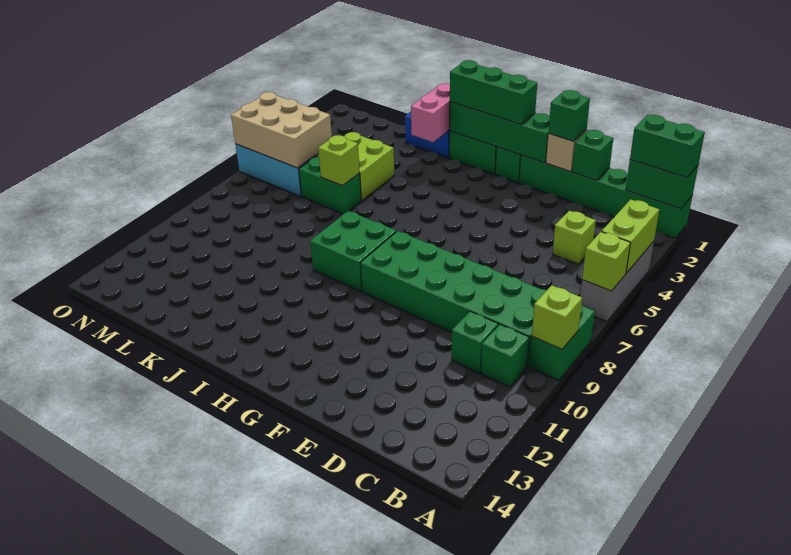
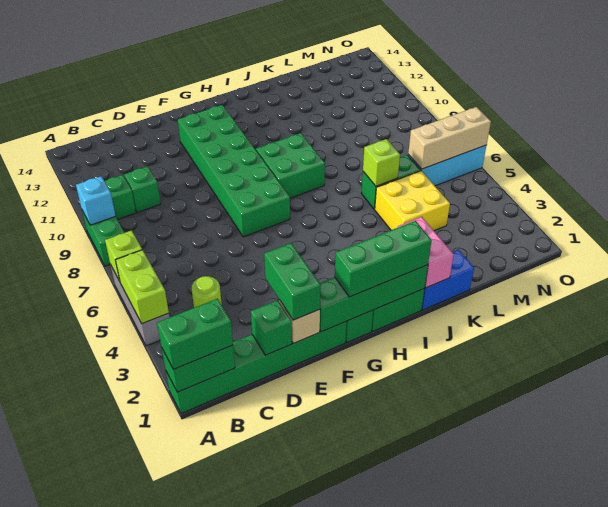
lime 1x1 brick [532,285,582,349] -> cyan 1x1 brick [76,176,115,225]
green 2x6 brick [361,231,547,366] -> green 2x6 brick turned to [178,105,290,237]
lime 1x1 brick [553,211,596,264] -> lime 1x1 round brick [192,276,222,308]
green 1x1 brick [548,90,590,141] -> green 1x2 brick [264,243,321,320]
lime 2x2 brick [317,132,394,201] -> yellow 2x2 brick [375,171,450,231]
tan 2x3 brick [231,92,332,168] -> tan 1x3 brick [408,107,491,169]

